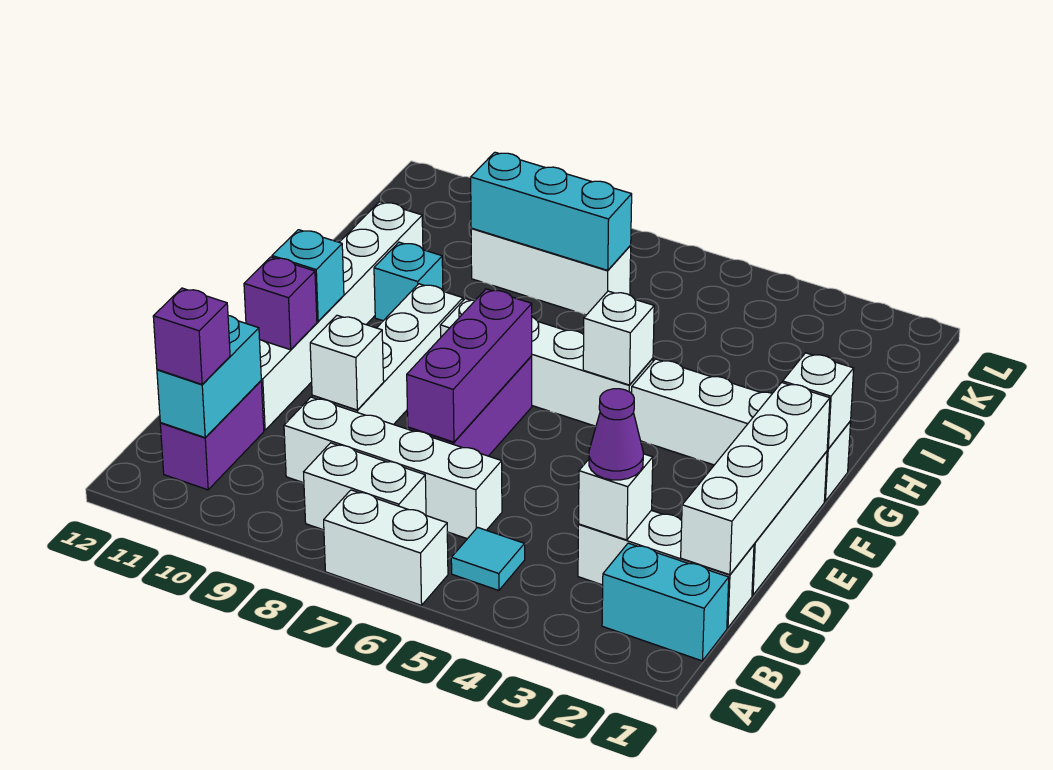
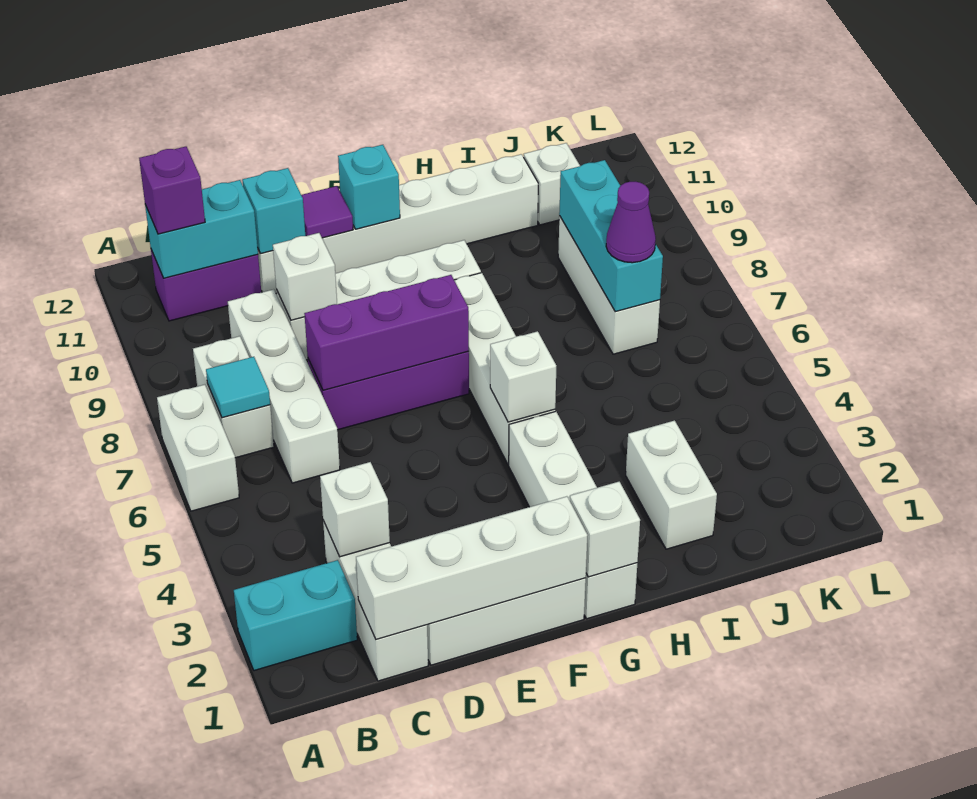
cyan 1x2 brick [602,543,729,661] -> cyan 1x2 brick turned to [234,560,357,671]
cyan 1x1 tile [451,527,525,590] -> cyan 1x1 tile moved to [206,357,270,418]
purple 1x1 cone [589,389,643,480] -> purple 1x1 cone moved to [606,182,656,263]
purple 1x1 brick [244,257,317,350] -> purple 1x1 tile [301,186,353,238]
cyan 1x1 brick [374,242,443,321] -> cyan 1x1 brick moved to [242,168,305,254]
none -> white 1x2 brick [626,420,717,549]
none -> white 1x1 brick [524,143,580,225]

